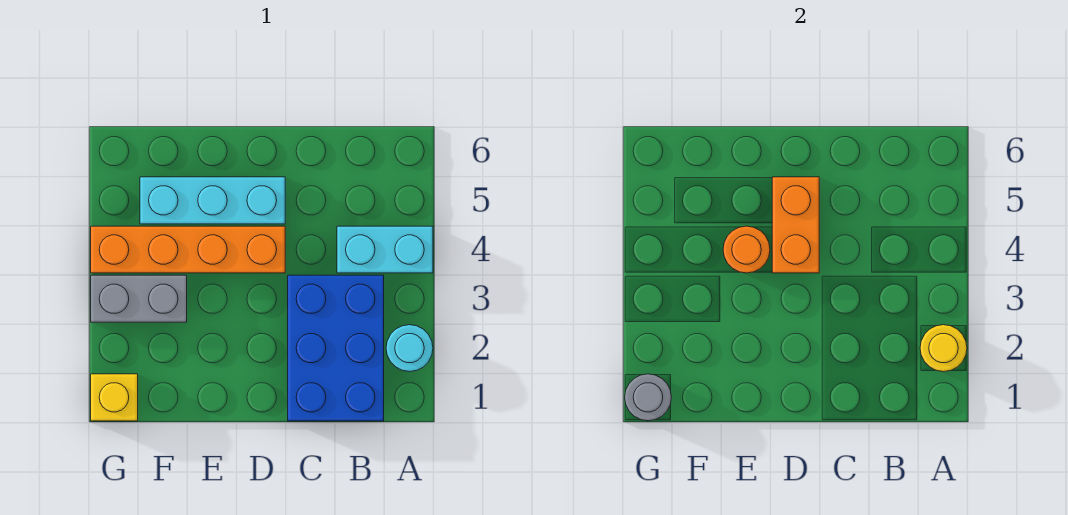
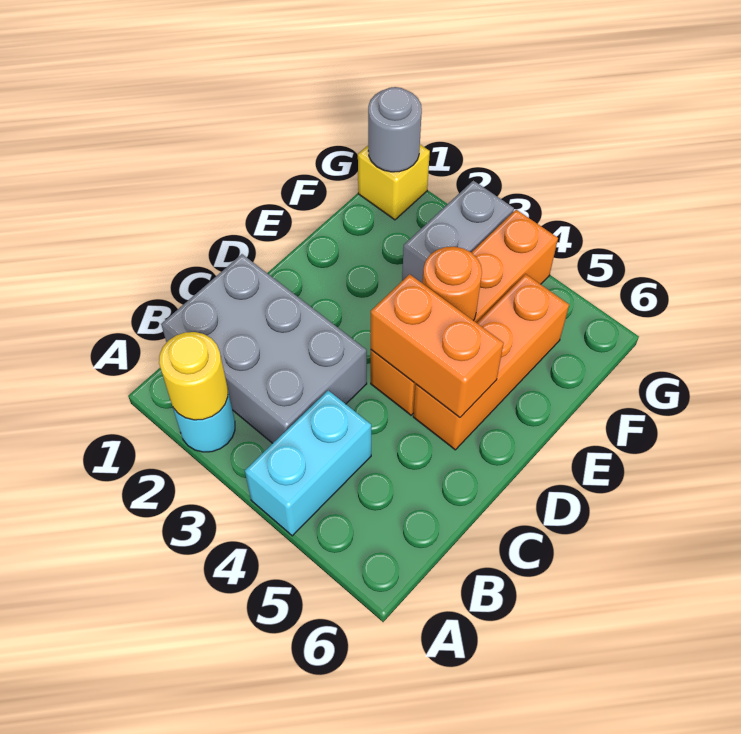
blue 2x3 brick [288,275,384,421] -> grey 2x3 brick [161,254,367,443]
cyan 1x3 brick [140,177,285,224] -> orange 1x3 brick [413,274,569,450]

